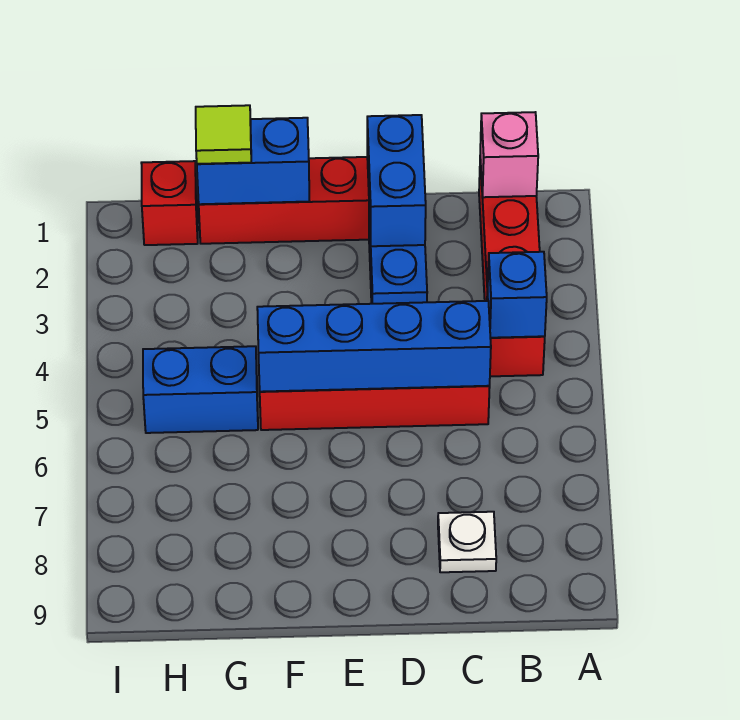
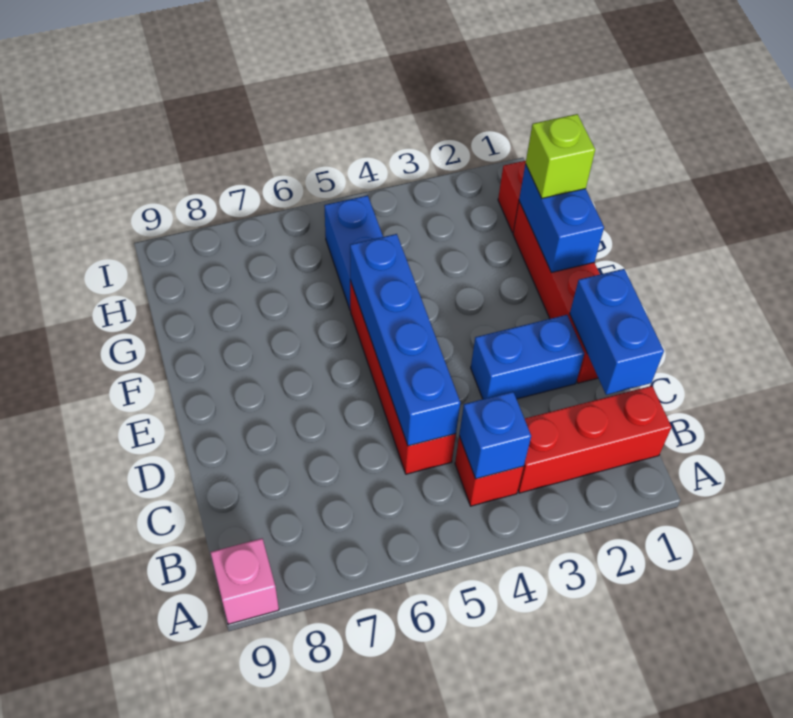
pink 1x1 brick [480,112,538,197] -> pink 1x1 brick moved to [210,538,279,624]
white 1x1 plate [438,512,496,572] -> none
blue 1x2 brick [367,115,426,246] -> blue 1x2 brick turned to [570,269,664,395]
lime 1x1 tile [196,105,251,164] -> lime 1x1 brick [526,114,595,198]

